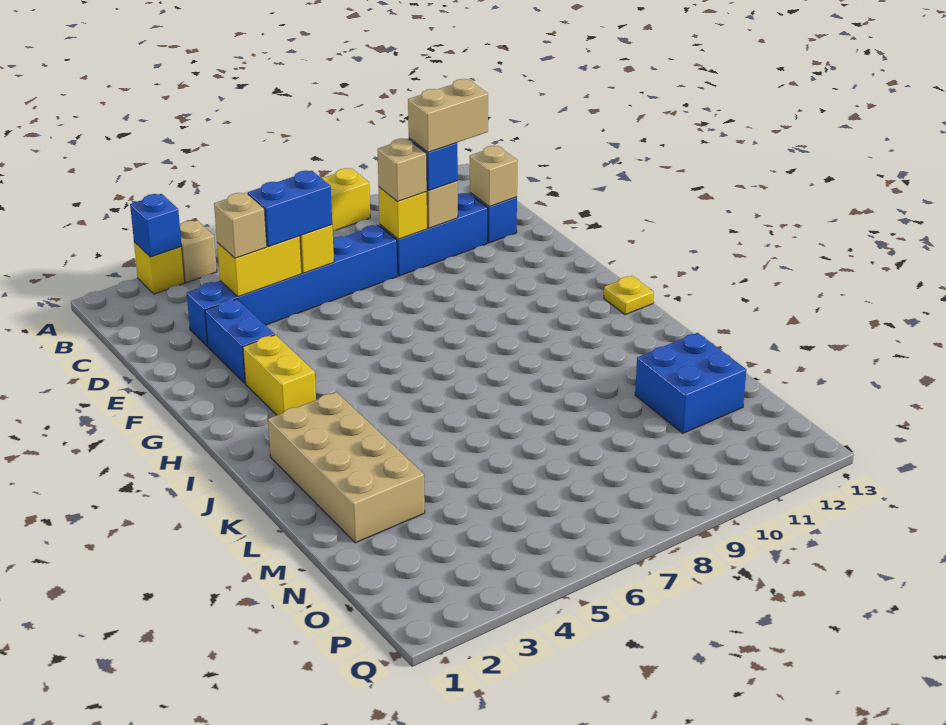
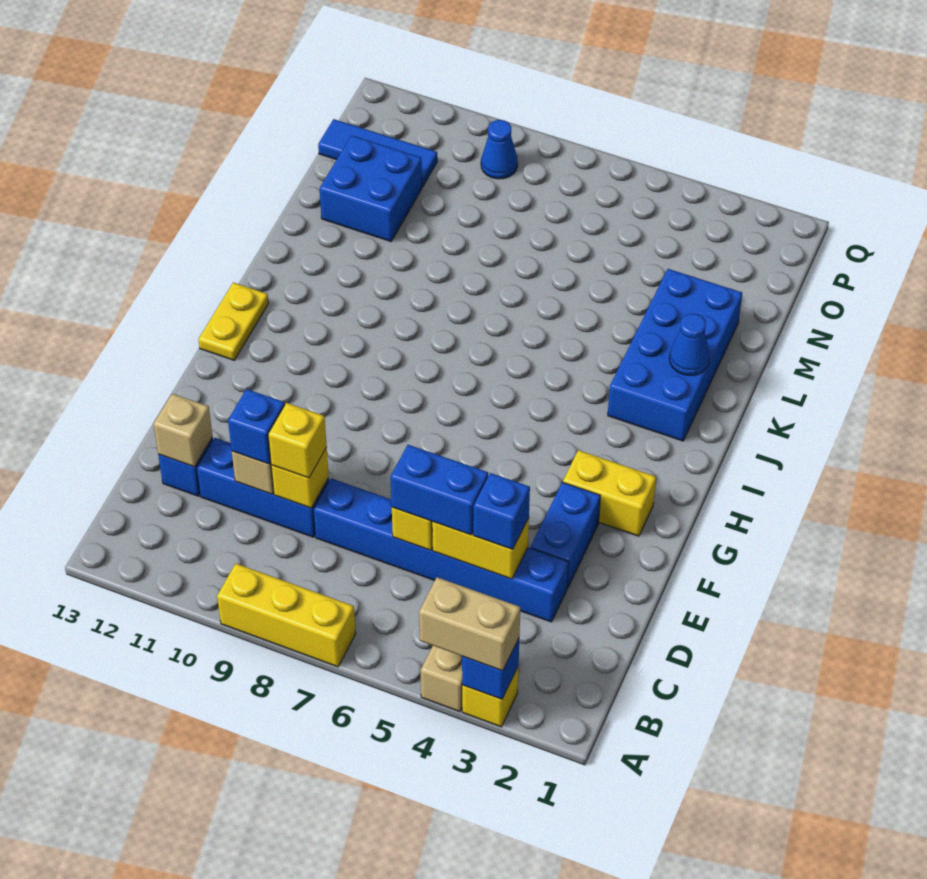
tan 1x1 brick [214,193,267,258] -> blue 1x1 brick [473,473,530,549]
tan 1x1 brick [377,138,427,201] -> yellow 1x1 brick [268,403,327,478]
tan 1x2 brick [408,79,488,152] -> tan 1x2 brick moved to [419,577,520,671]
yellow 1x2 brick [243,335,316,415] -> yellow 1x2 brick turned to [563,450,656,536]
yellow 1x1 plate [604,276,654,315] -> yellow 1x2 plate [198,282,269,360]
tan 2x4 brick [268,392,425,543] -> blue 2x4 brick [608,269,742,441]
none -> blue 1x1 cone [670,314,710,375]
none -> blue 1x3 tile [318,119,437,187]
none -> blue 1x1 cone [481,120,518,179]

